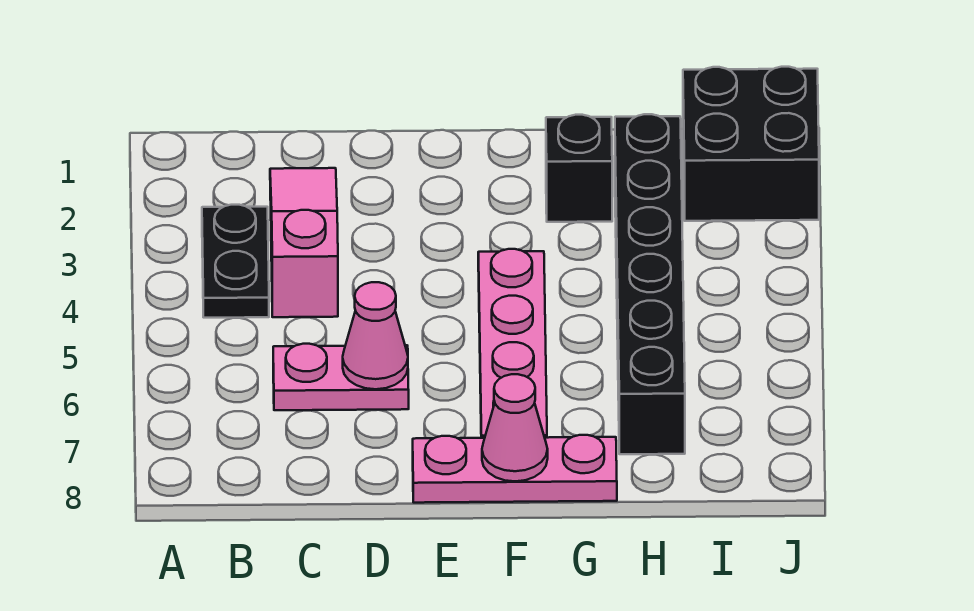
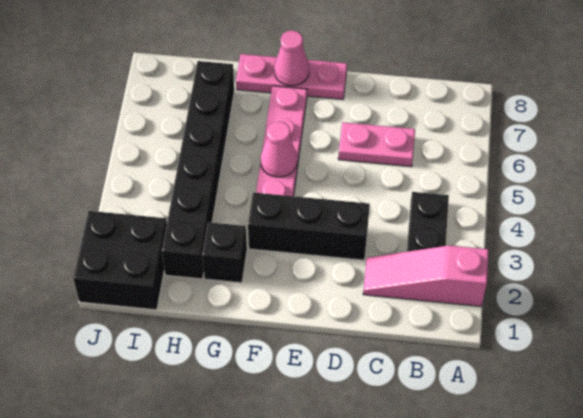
pink 1x3 slope [270,168,338,317] -> pink 1x3 slope turned to [363,246,489,306]
none -> black 1x3 brick [248,193,370,260]
pink 1x1 cone [343,282,408,389] -> pink 1x1 cone moved to [261,121,297,177]

